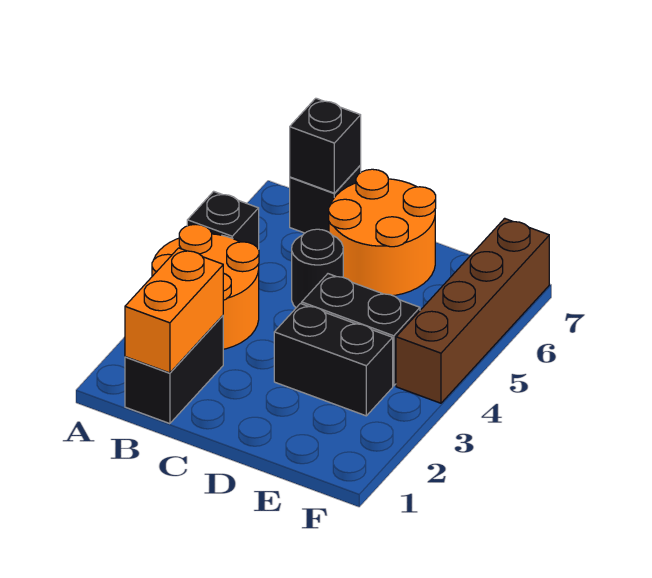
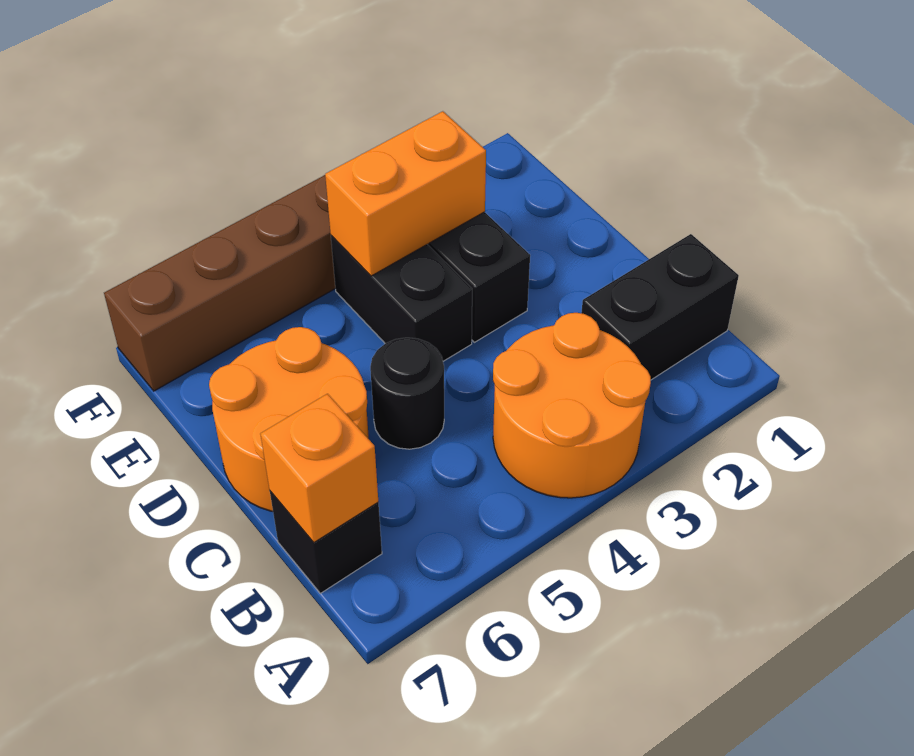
black 1x1 brick [187,191,259,249] -> none
orange 1x2 brick [125,248,223,373] -> orange 1x2 brick moved to [325,111,486,276]
black 1x1 brick [290,98,361,193] -> orange 1x1 brick [260,394,378,543]

